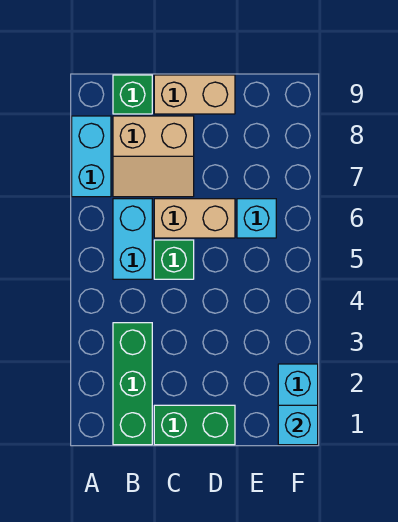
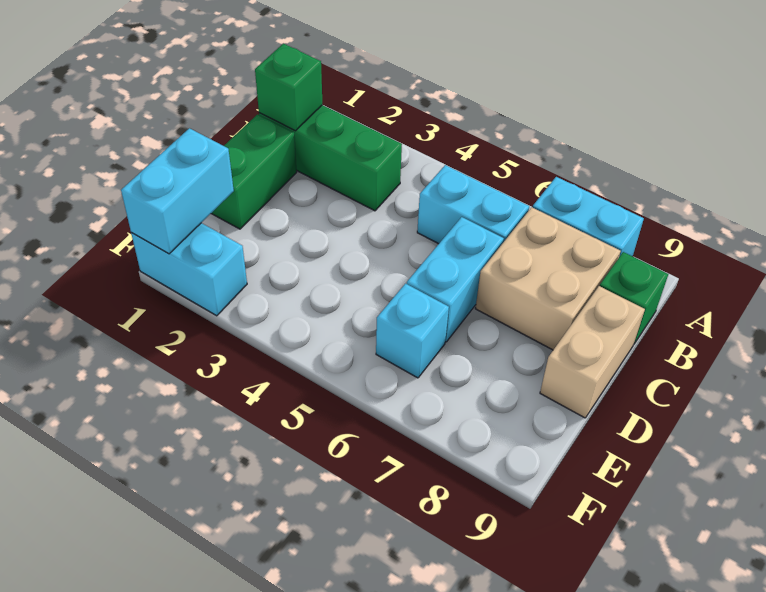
tan 2x2 slope [113,116,194,197] -> tan 2x2 brick [475,207,621,350]
green 1x1 brick [154,240,194,279] -> green 1x1 brick moved to [255,44,322,131]
tan 1x2 brick [154,199,235,238] -> cyan 1x2 brick [407,217,504,342]
cyan 1x1 brick [278,405,318,445] -> cyan 1x2 brick [121,128,234,254]

